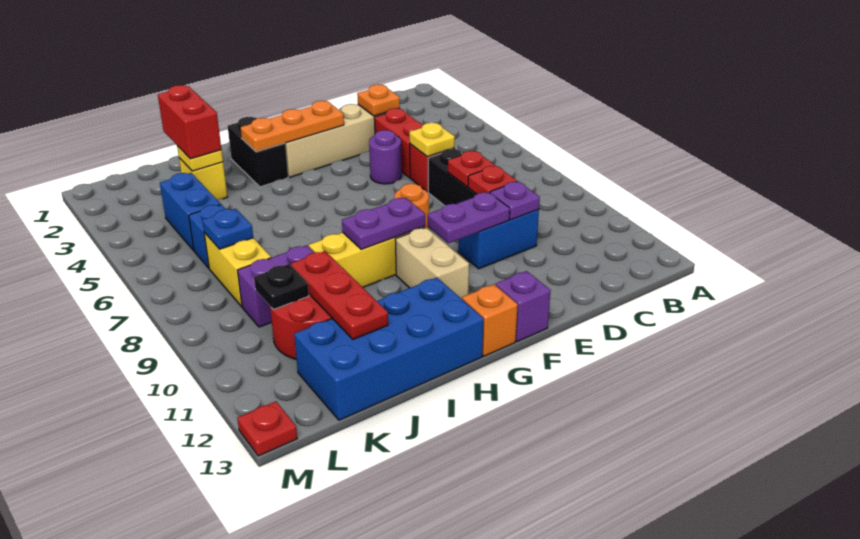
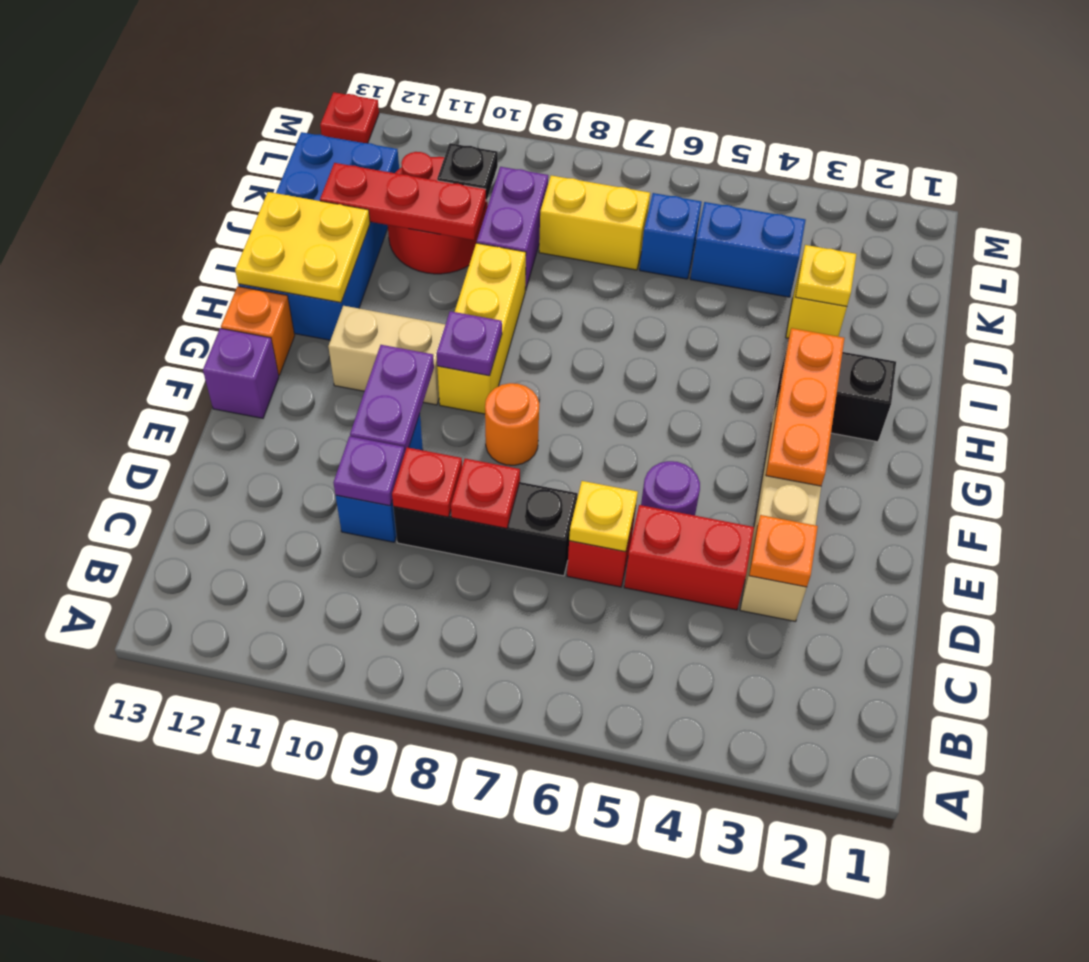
purple 1x2 plate [342,198,425,250] -> purple 1x1 plate [437,311,502,376]
none -> yellow 2x2 plate [235,192,370,303]
red 1x2 brick [158,85,221,159] -> none
blue 1x1 plate [202,209,253,249] -> none

